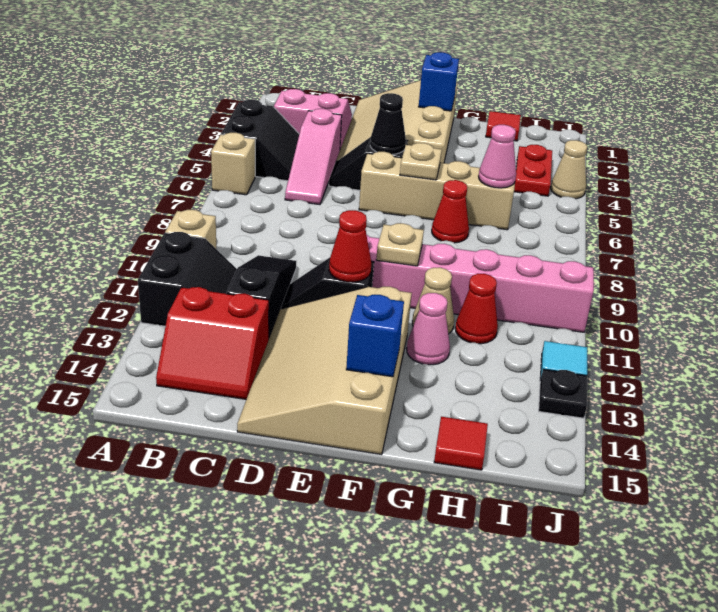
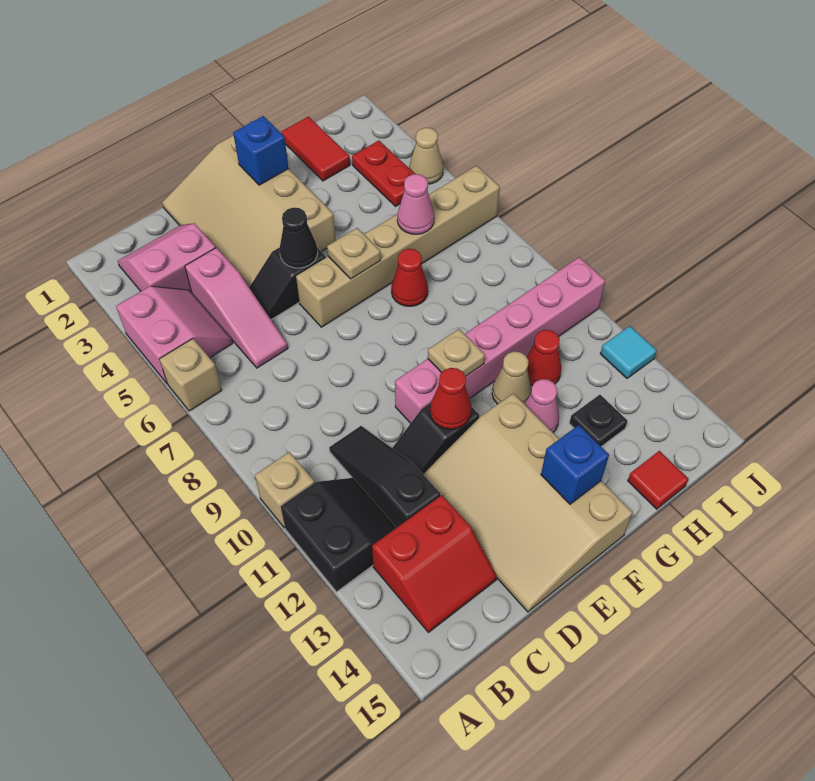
black 2x2 slope [221,100,299,181] -> pink 2x2 slope [116,286,233,384]
tan 1x4 brick [359,152,515,230] -> tan 1x6 brick [296,166,500,327]
red 1x1 tile [486,111,521,141] -> red 1x2 tile [281,117,350,181]
black 1x1 plate [539,369,587,418] -> black 1x1 plate moved to [569,395,628,447]

